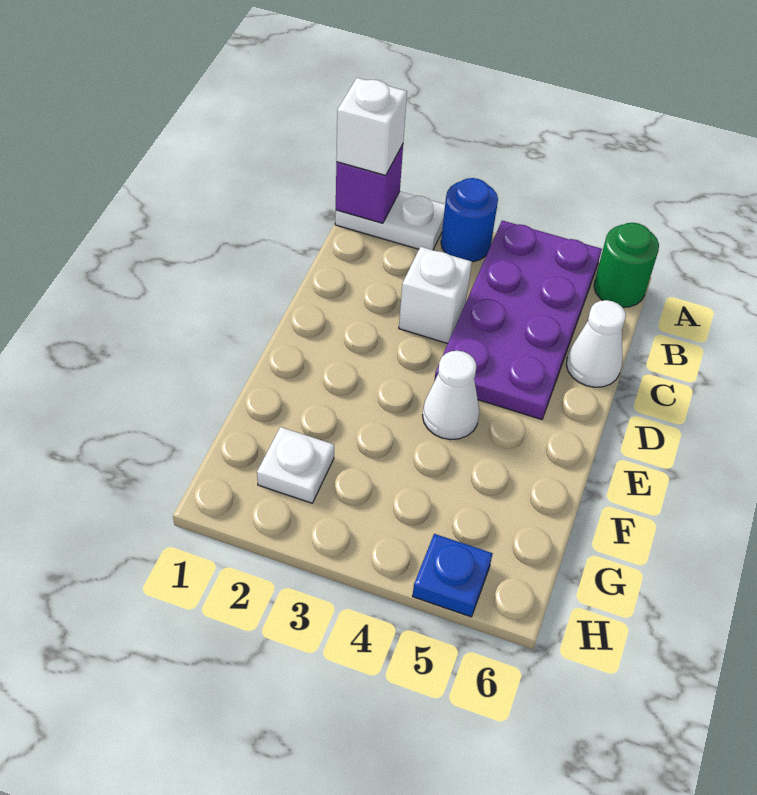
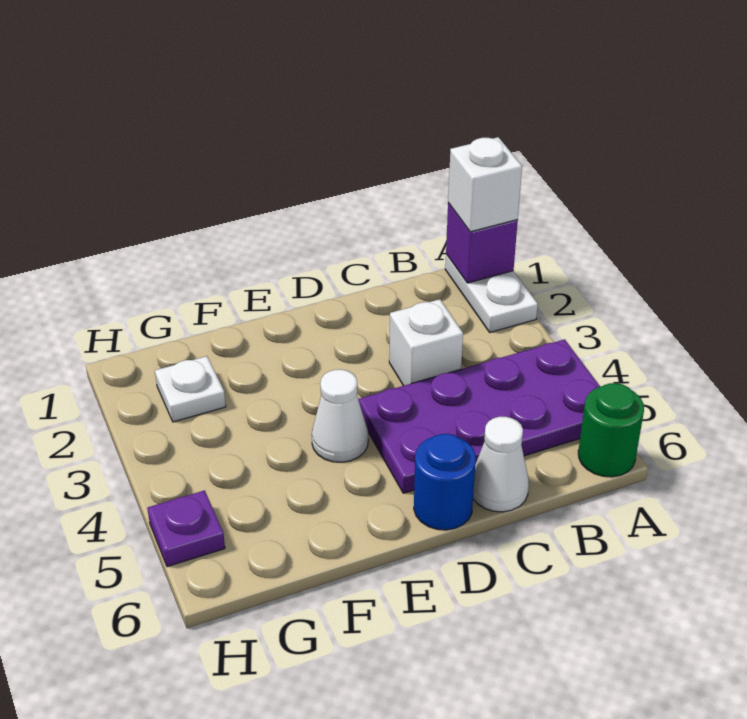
blue 1x1 round brick [441,178,498,262] -> blue 1x1 round brick moved to [414,434,476,530]
blue 1x1 plate [413,534,493,617] -> purple 1x1 plate [147,490,225,567]

